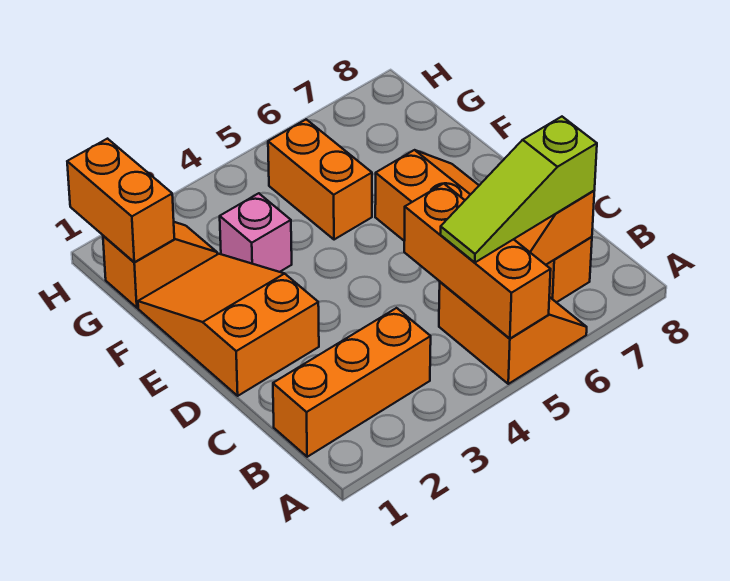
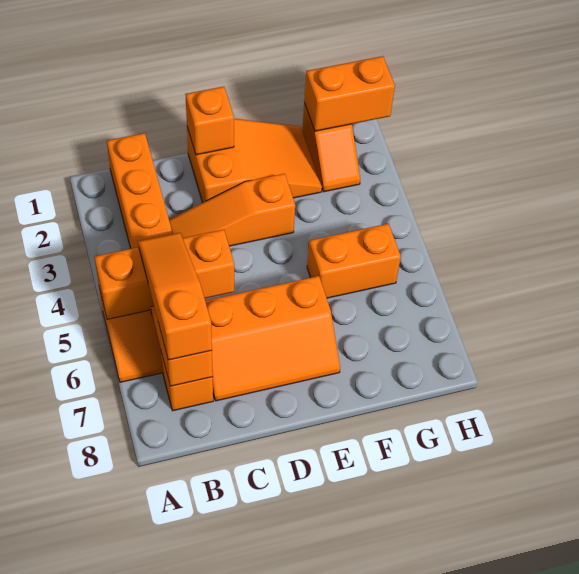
lime 1x3 slope [440,117,597,262] -> orange 1x3 slope [138,233,212,360]
none -> orange 1x3 slope [169,174,295,246]
none -> orange 1x1 brick [185,87,234,155]
pink 1x1 brick [220,193,292,272] -> none

